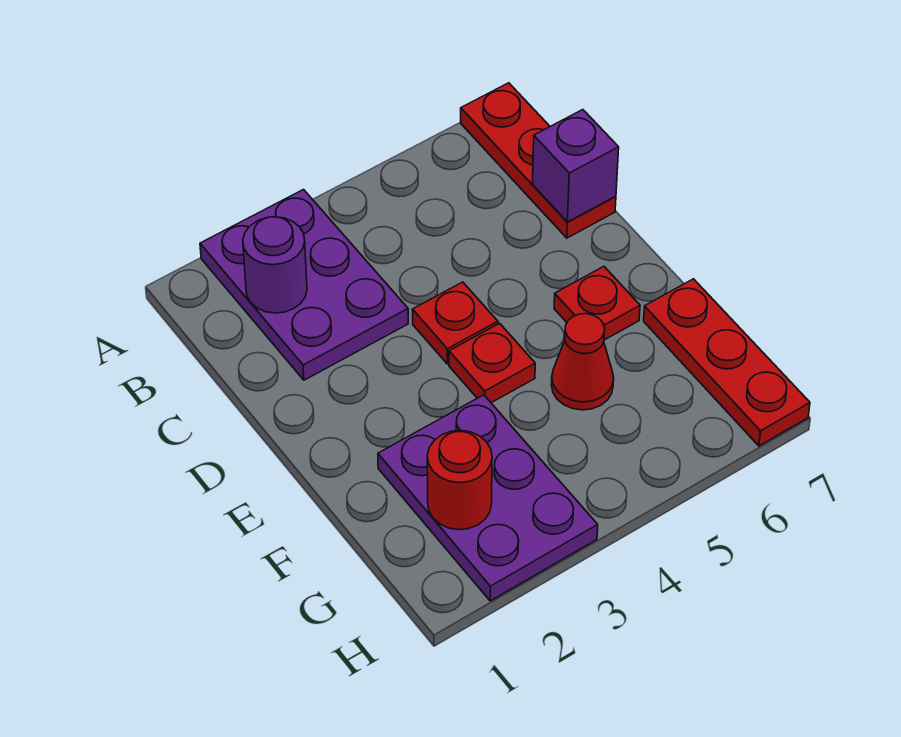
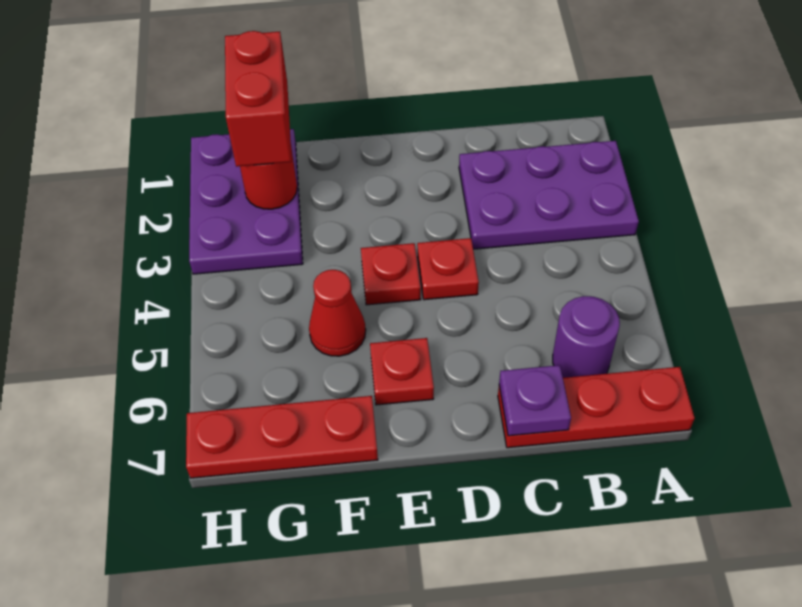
purple 1x1 round brick [243,217,307,313] -> purple 1x1 round brick moved to [553,296,620,378]
purple 1x1 brick [532,110,619,222] -> purple 1x1 plate [499,365,571,436]
purple 2x3 plate [378,395,598,601] -> purple 2x3 plate turned to [189,129,303,274]
none -> red 1x2 brick [225,31,292,167]

